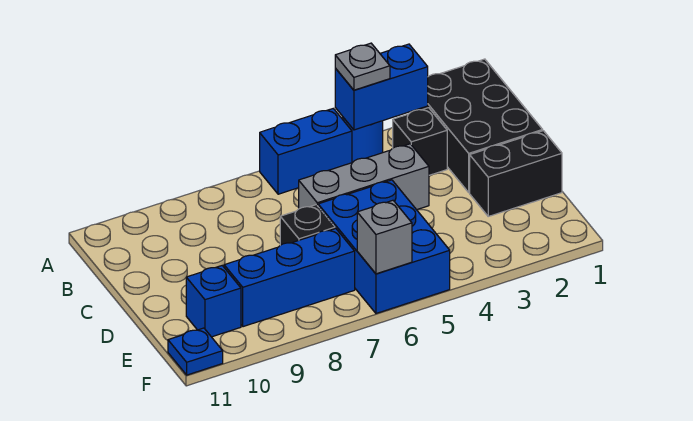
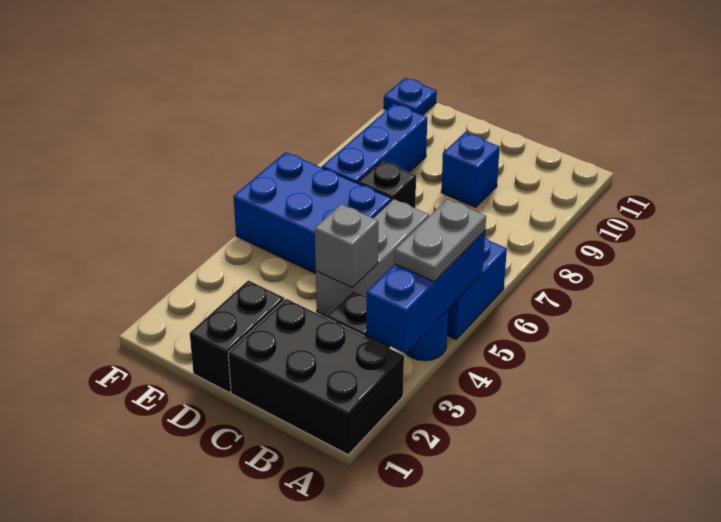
blue 1x2 brick [335,44,428,130] -> blue 1x3 brick [366,231,485,353]
grey 1x1 plate [335,43,390,90] -> grey 1x2 plate [395,199,486,282]
blue 1x1 brick [186,266,241,337] -> blue 1x1 brick moved to [441,132,500,207]
grey 1x1 brick [357,200,412,274] -> grey 1x1 brick moved to [315,204,378,288]

